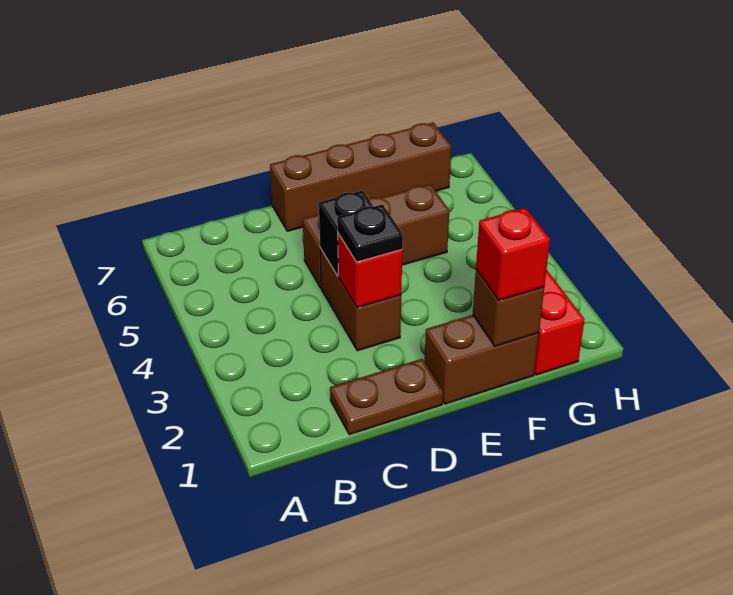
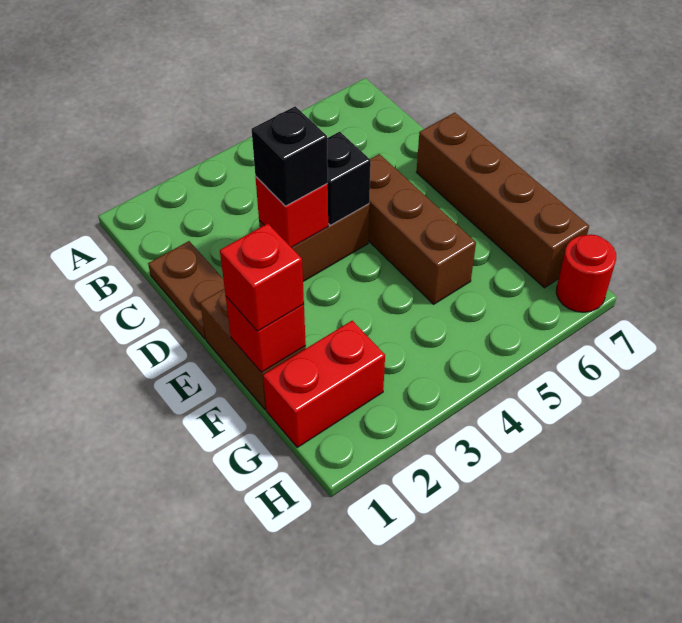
black 1x1 plate [337,204,403,262] -> black 1x1 brick [251,106,328,206]
brown 1x1 brick [473,270,544,346] -> red 1x1 brick [226,297,306,373]
none -> red 1x1 round brick [556,234,616,312]

